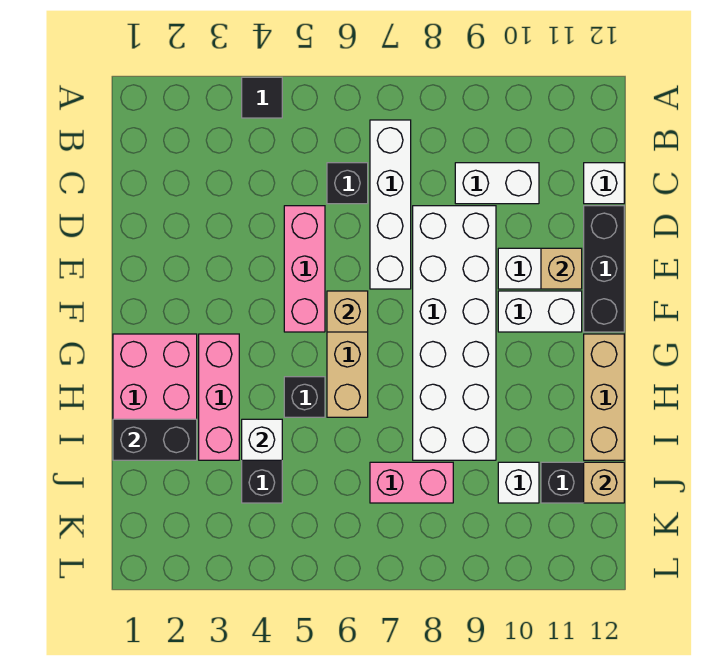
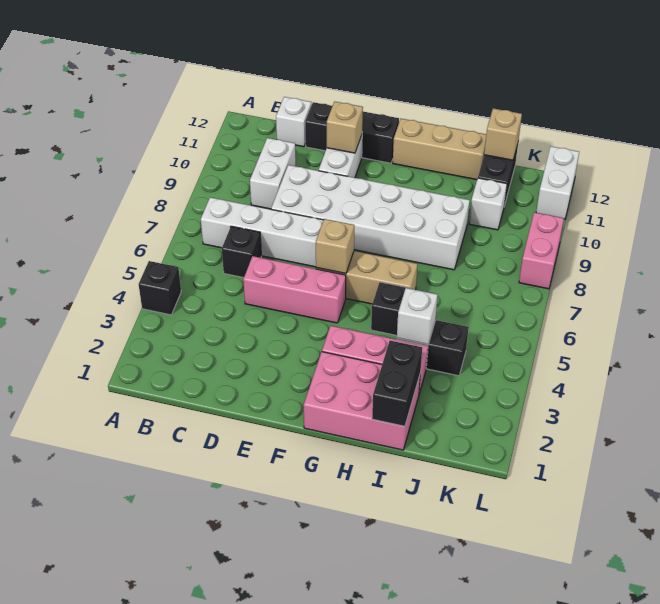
black 1x1 tile [242,77,282,118] -> black 1x1 brick [139,261,181,315]
white 1x2 brick [498,291,582,332] -> white 1x2 brick moved to [536,146,579,219]
pink 1x2 brick [370,462,453,503] -> pink 1x2 brick moved to [519,212,564,289]

